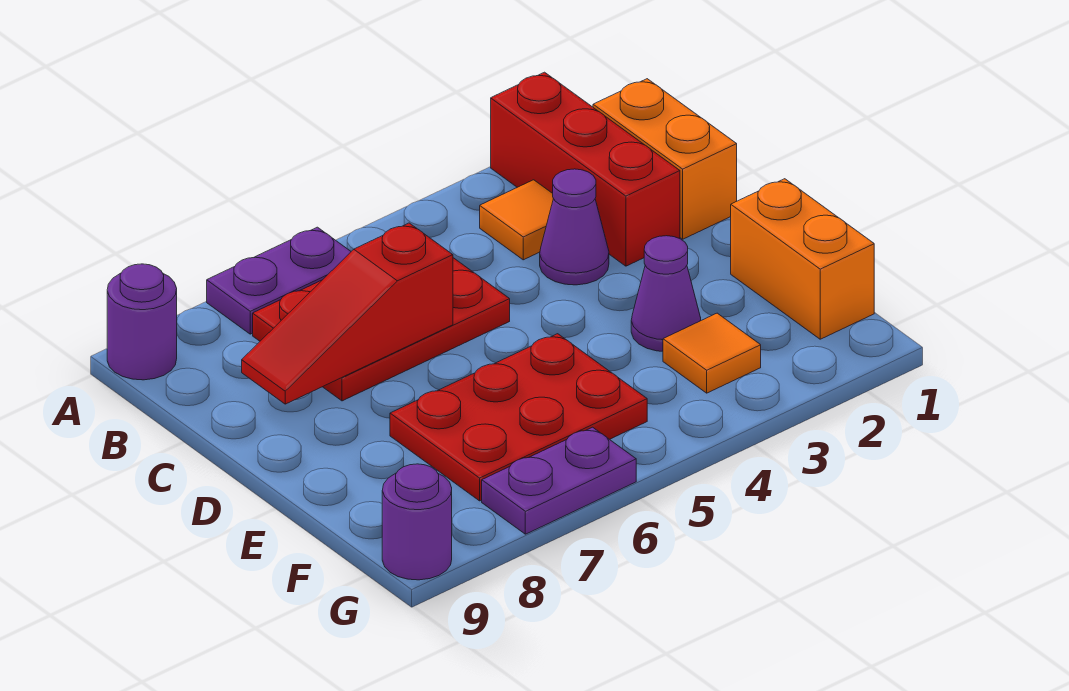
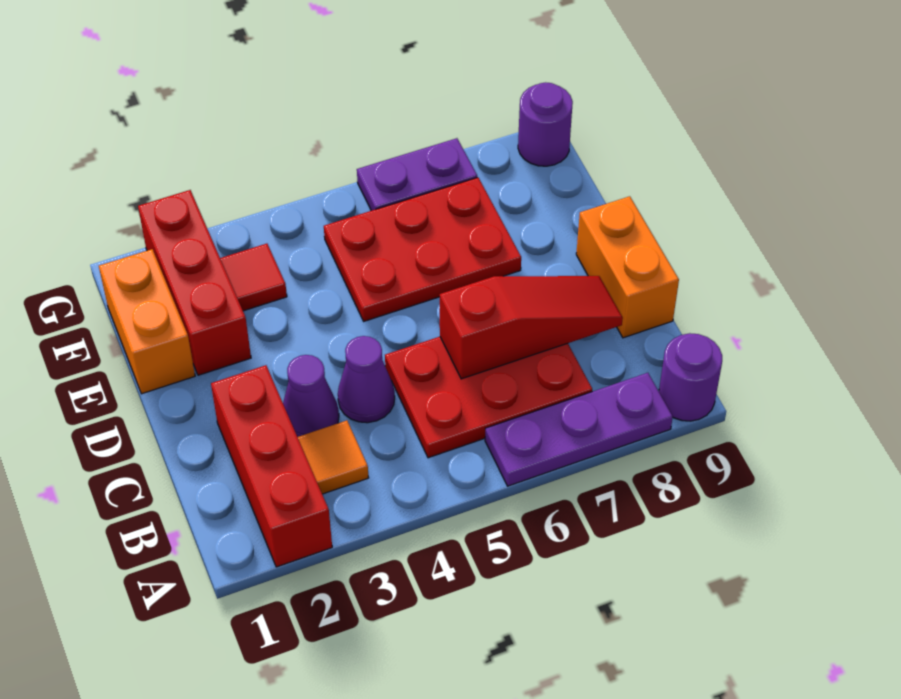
purple 1x2 plate [207,227,351,334] -> purple 1x3 plate [485,373,673,486]
orange 1x2 brick [593,79,737,239] -> orange 1x2 brick moved to [576,196,679,338]
none -> red 1x3 brick [138,190,251,375]
purple 1x1 cone [631,236,701,351] -> purple 1x1 cone moved to [338,336,395,423]
orange 1x1 tile [663,313,761,393] -> red 1x1 tile [220,244,287,311]

